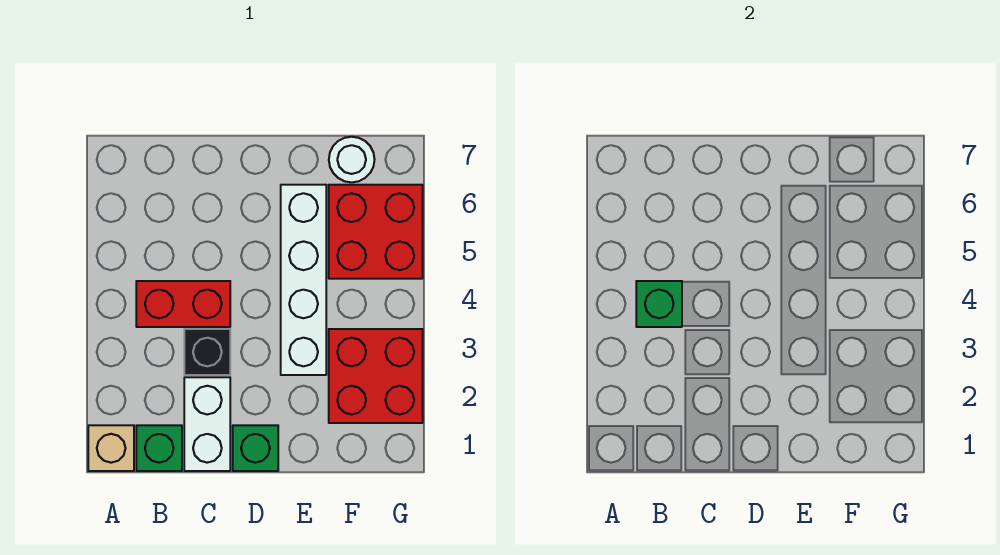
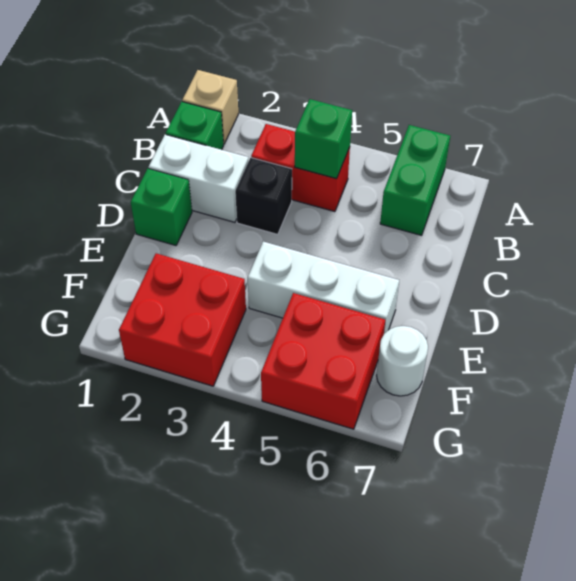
none -> green 1x2 brick [380,125,450,235]
red 1x2 brick [136,281,230,327] -> red 1x2 brick turned to [251,124,350,212]
white 1x4 brick [281,185,326,375] -> white 1x3 brick [248,241,399,334]

